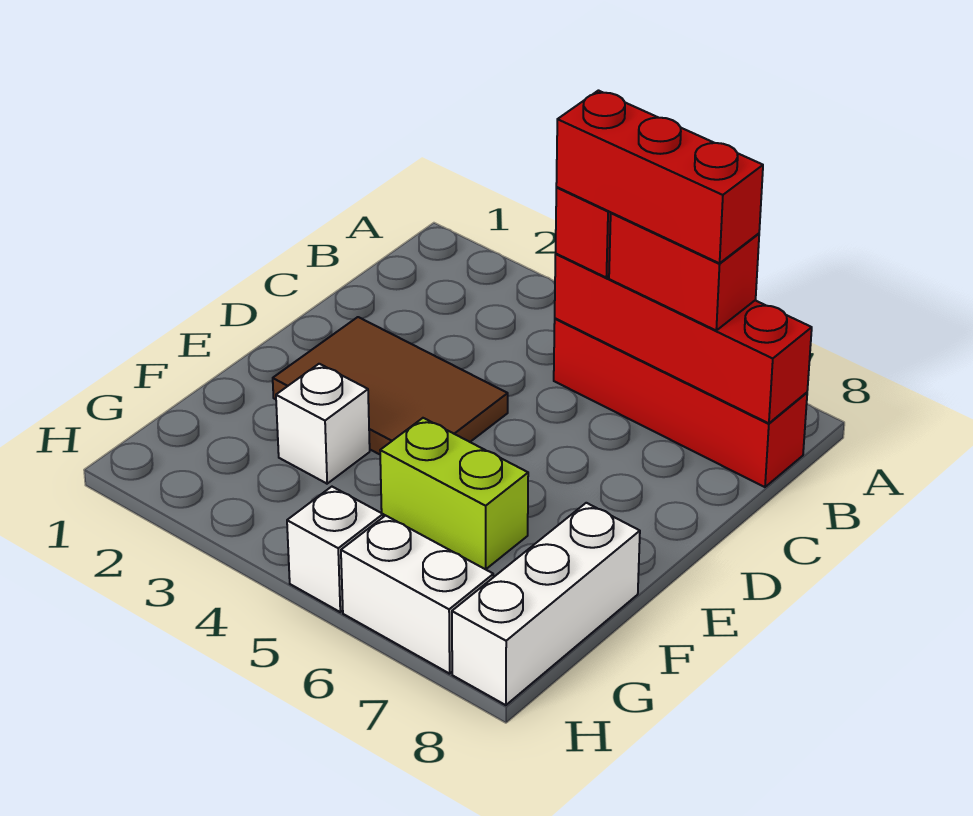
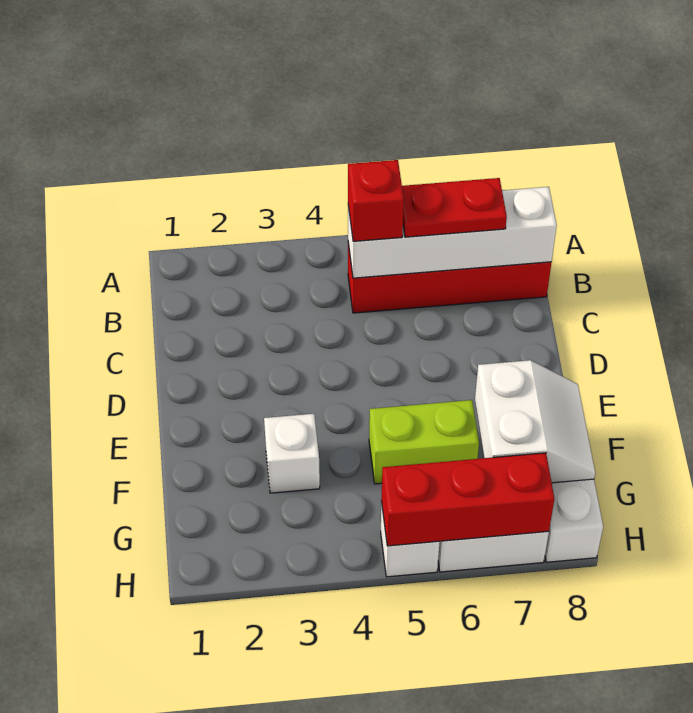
red 1x4 brick [555,254,812,423] -> white 1x4 brick [348,187,557,278]
red 1x3 brick [556,91,763,263] -> red 1x3 brick moved to [381,453,554,546]
red 1x2 brick [609,213,759,330] -> red 1x2 plate [402,178,507,237]
brown 2x3 tile [273,317,508,454] -> none
none -> white 2x2 slope [475,360,595,483]

